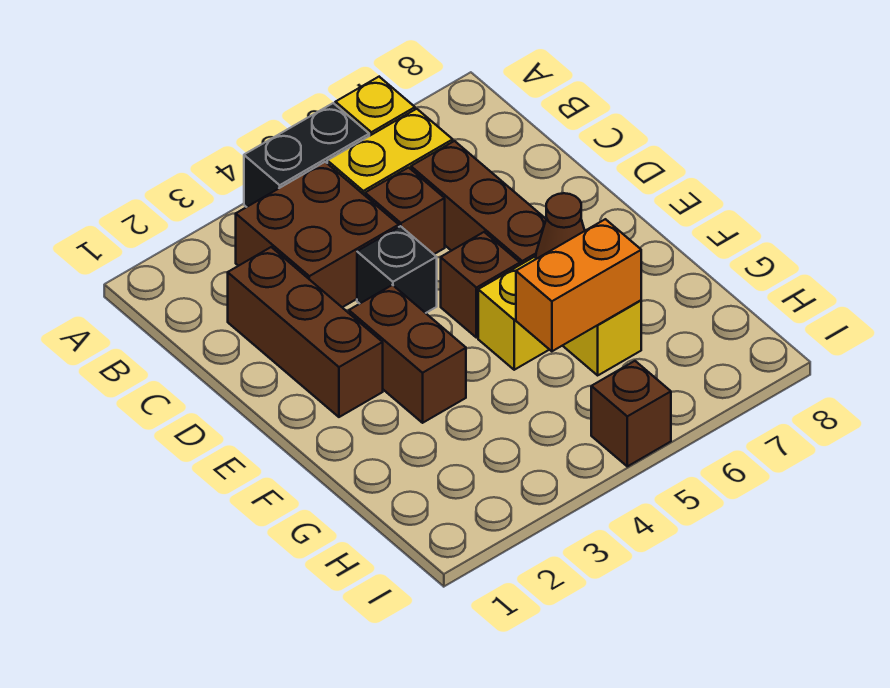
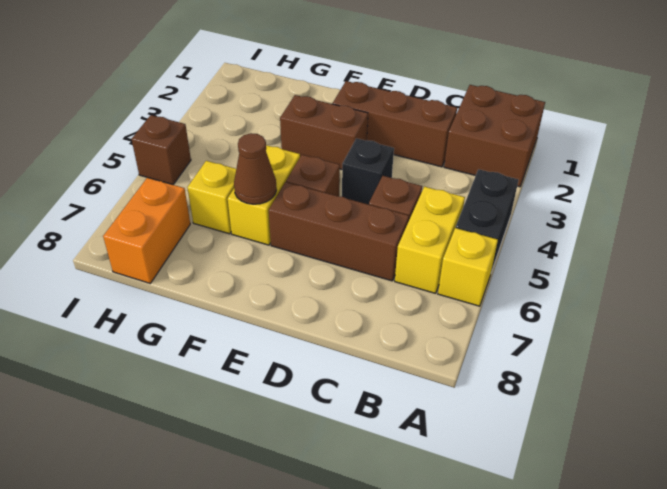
brown 2x2 brick [236,162,399,307] -> brown 2x2 brick moved to [444,85,545,187]
orange 1x2 brick [516,219,641,351] -> orange 1x2 brick moved to [103,178,190,283]

